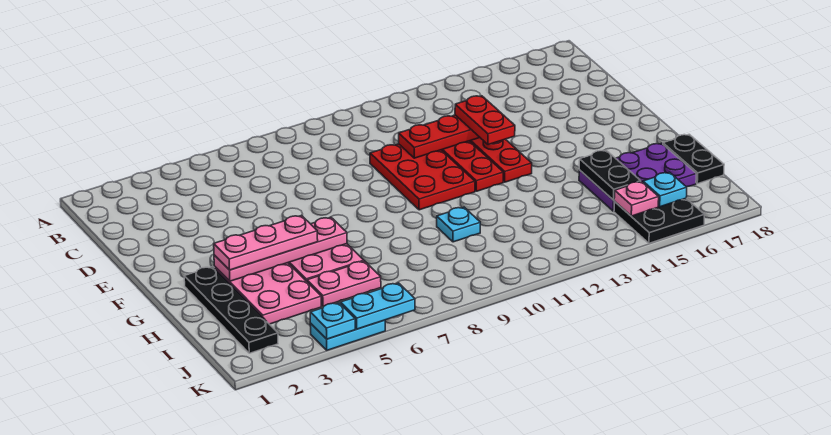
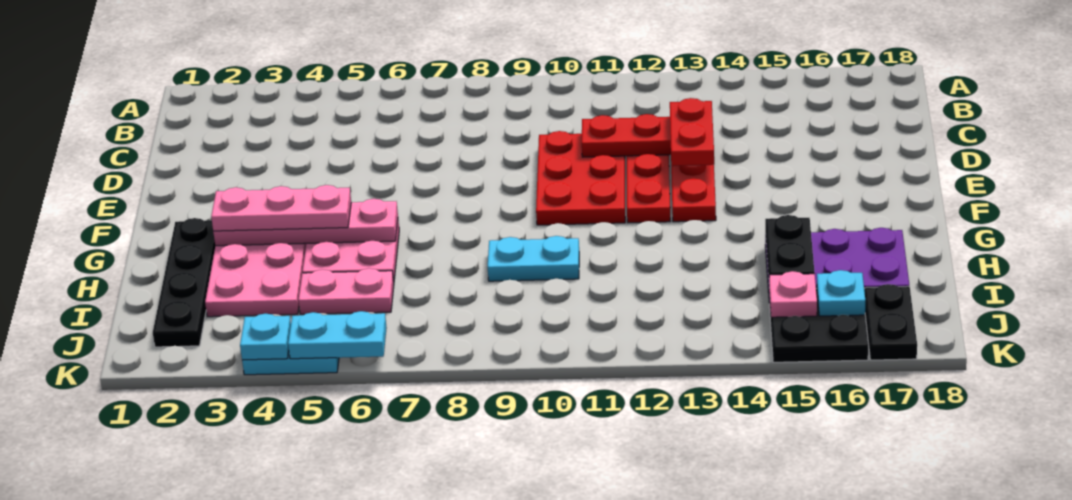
cyan 1x1 plate [437,207,480,242] -> cyan 1x2 plate [488,236,579,281]
black 1x2 plate [663,134,724,184] -> black 1x2 plate moved to [864,284,917,360]

